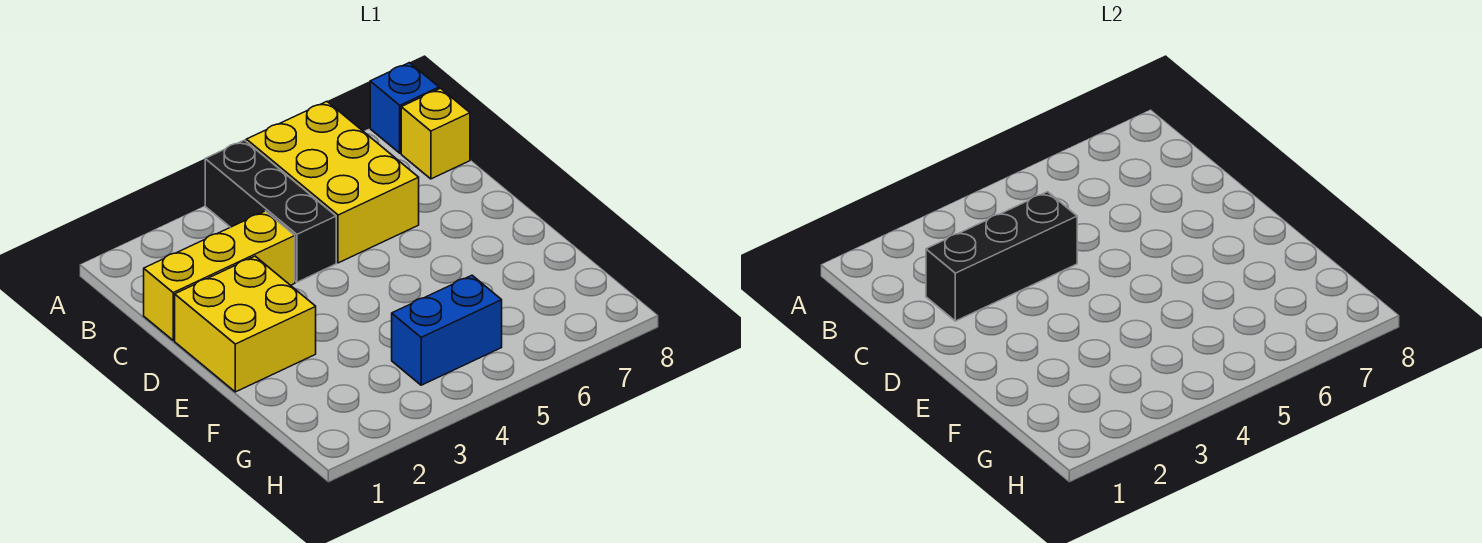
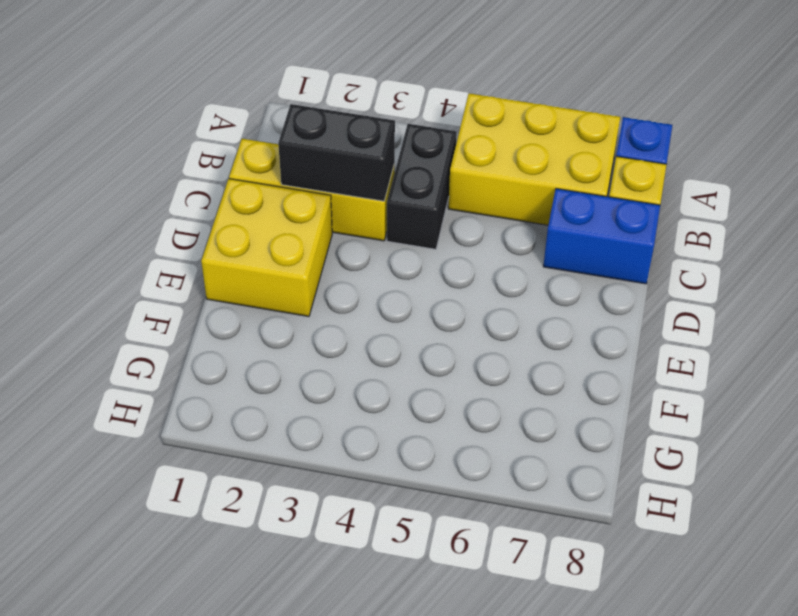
black 1x3 brick [205,140,336,282] -> black 1x2 brick [387,124,457,249]
yellow 2x3 brick [246,102,419,263] -> yellow 2x3 brick turned to [448,93,620,225]
black 1x3 brick [926,192,1077,321] -> black 1x2 brick [278,104,395,201]
blue 1x2 brick [392,275,502,385] -> blue 1x2 brick moved to [543,189,660,284]

